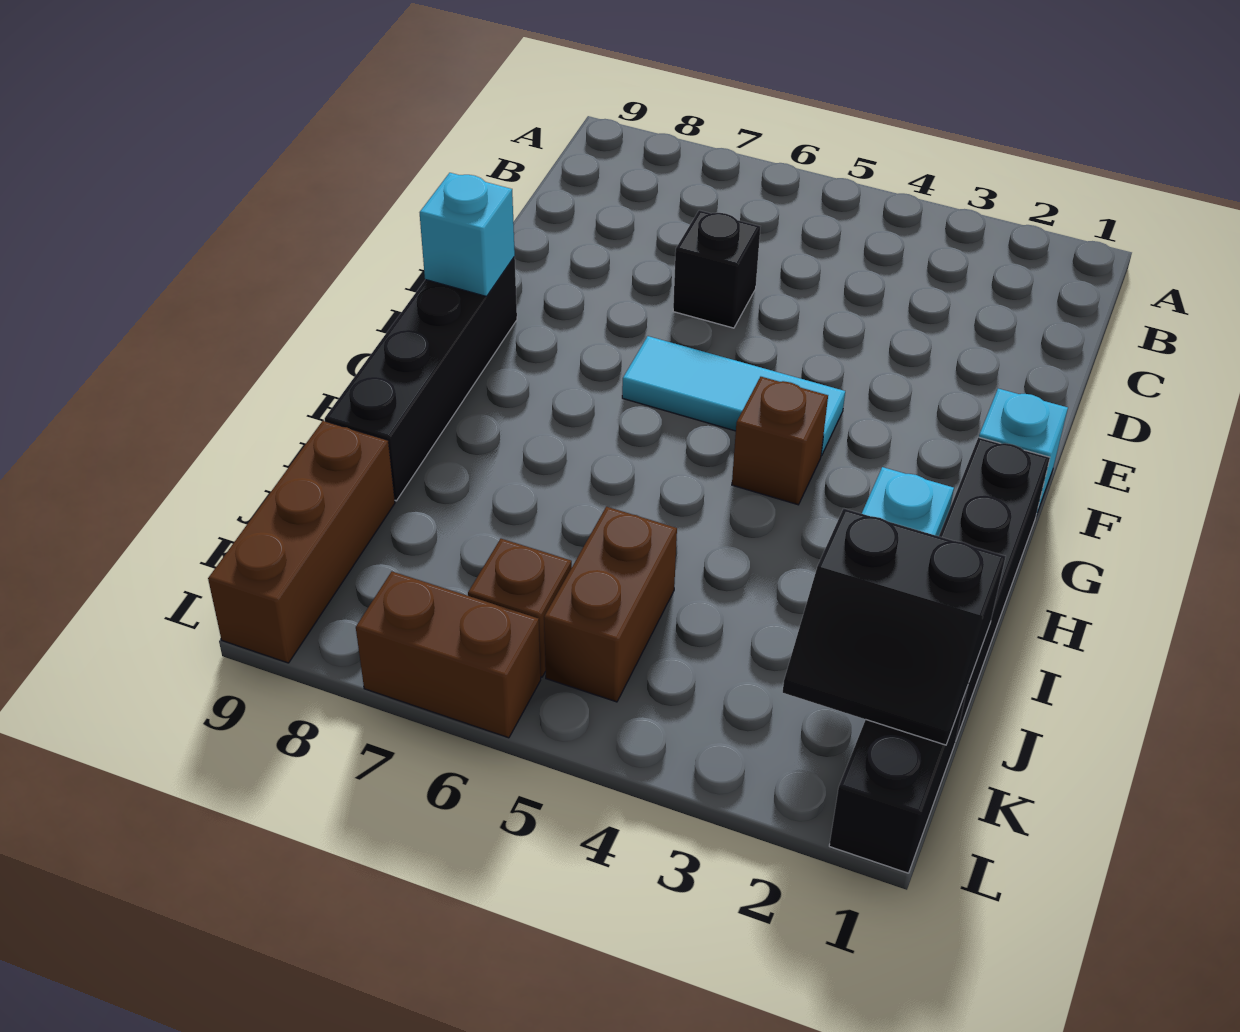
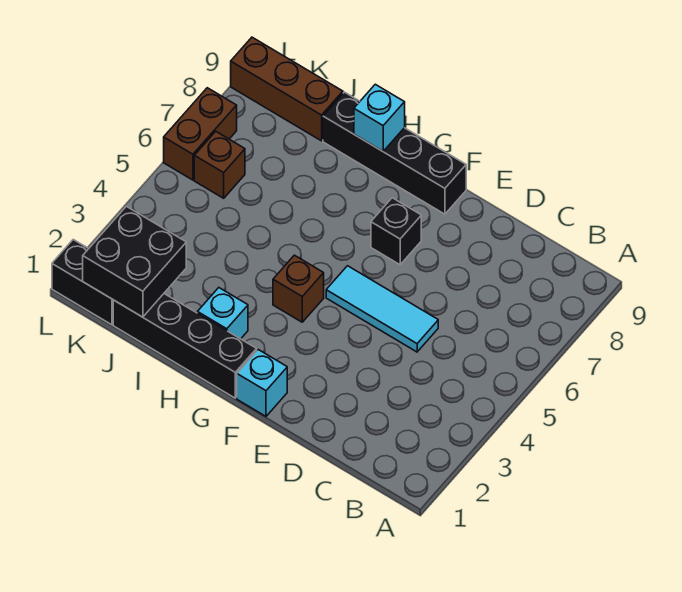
black 1x1 brick [673,210,760,328] -> black 1x1 brick moved to [371,198,421,265]
cyan 1x3 tile [622,336,845,456] -> cyan 1x3 tile turned to [326,266,438,352]
cyan 1x1 brick [420,173,515,297] -> cyan 1x1 brick moved to [354,84,405,151]
black 2x2 slope [783,509,1006,745] -> black 2x2 brick [83,206,186,317]
brown 1x2 brick [544,507,677,702] -> none

